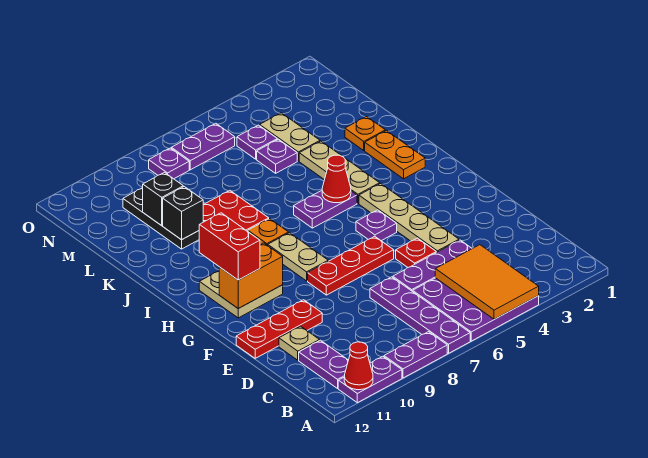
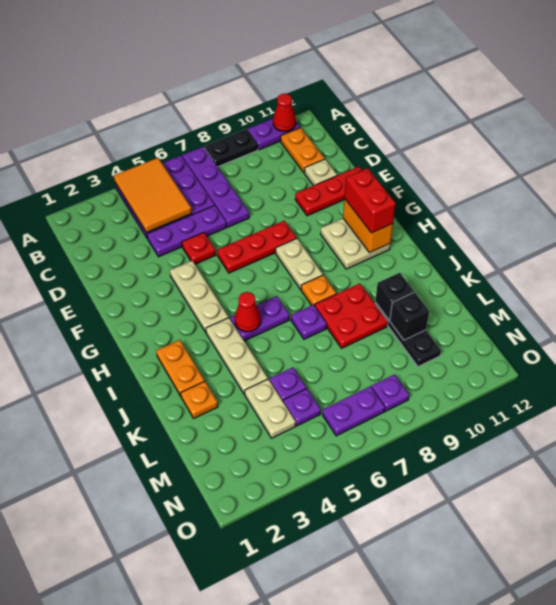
purple 1x2 plate [384,332,447,378] -> black 1x2 plate [204,129,258,167]
purple 1x2 plate [299,340,348,388] -> orange 1x2 plate [281,128,325,173]
tan 1x4 plate [359,184,459,252] -> tan 1x3 plate [170,261,228,332]
purple 1x1 plate [356,210,397,241] -> purple 1x1 plate moved to [291,305,327,339]
orange 1x2 brick [219,243,283,308] -> orange 1x2 brick turned to [343,198,393,253]

